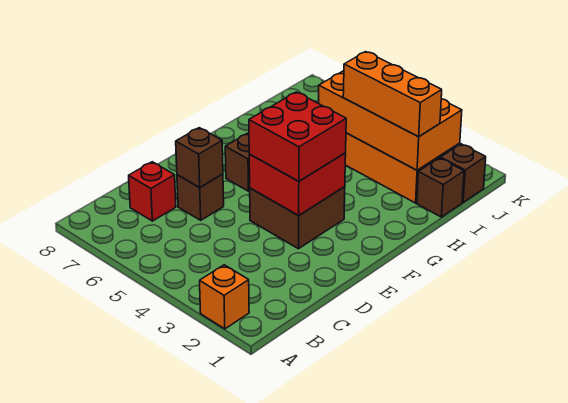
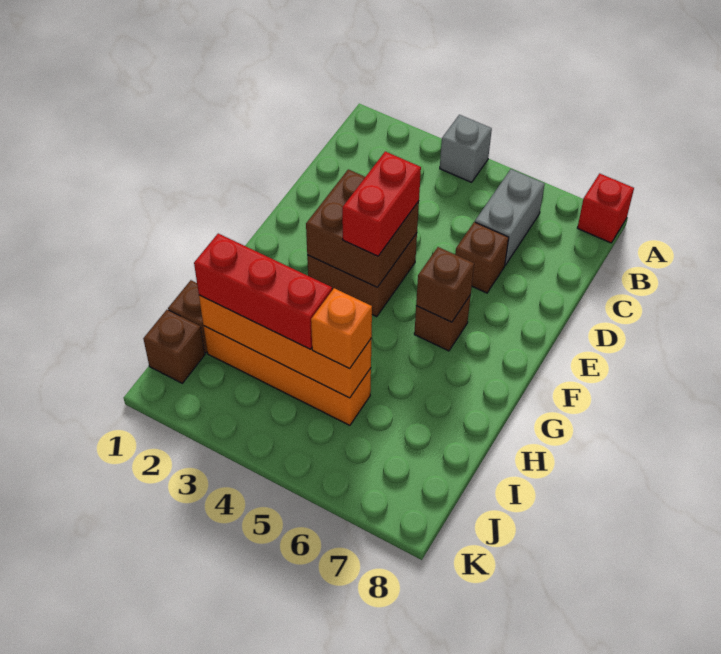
orange 1x1 brick [200,265,249,329] -> orange 1x1 brick moved to [311,288,372,369]
none -> grey 1x1 brick [440,115,492,182]
none -> grey 1x2 brick [475,169,545,265]
red 1x1 brick [129,162,176,221] -> red 1x1 brick moved to [578,174,634,243]
brown 1x1 brick [176,128,223,187] -> brown 1x1 brick moved to [416,247,474,322]
red 2x2 brick [249,153,346,216] -> brown 2x2 brick [306,169,419,287]
red 2x2 brick [249,92,346,181] -> red 1x2 brick [342,151,421,256]
orange 2x4 brick [319,71,462,170] -> orange 1x4 brick [199,295,372,398]
orange 1x3 brick [343,52,442,137] -> red 1x3 brick [194,234,332,349]

